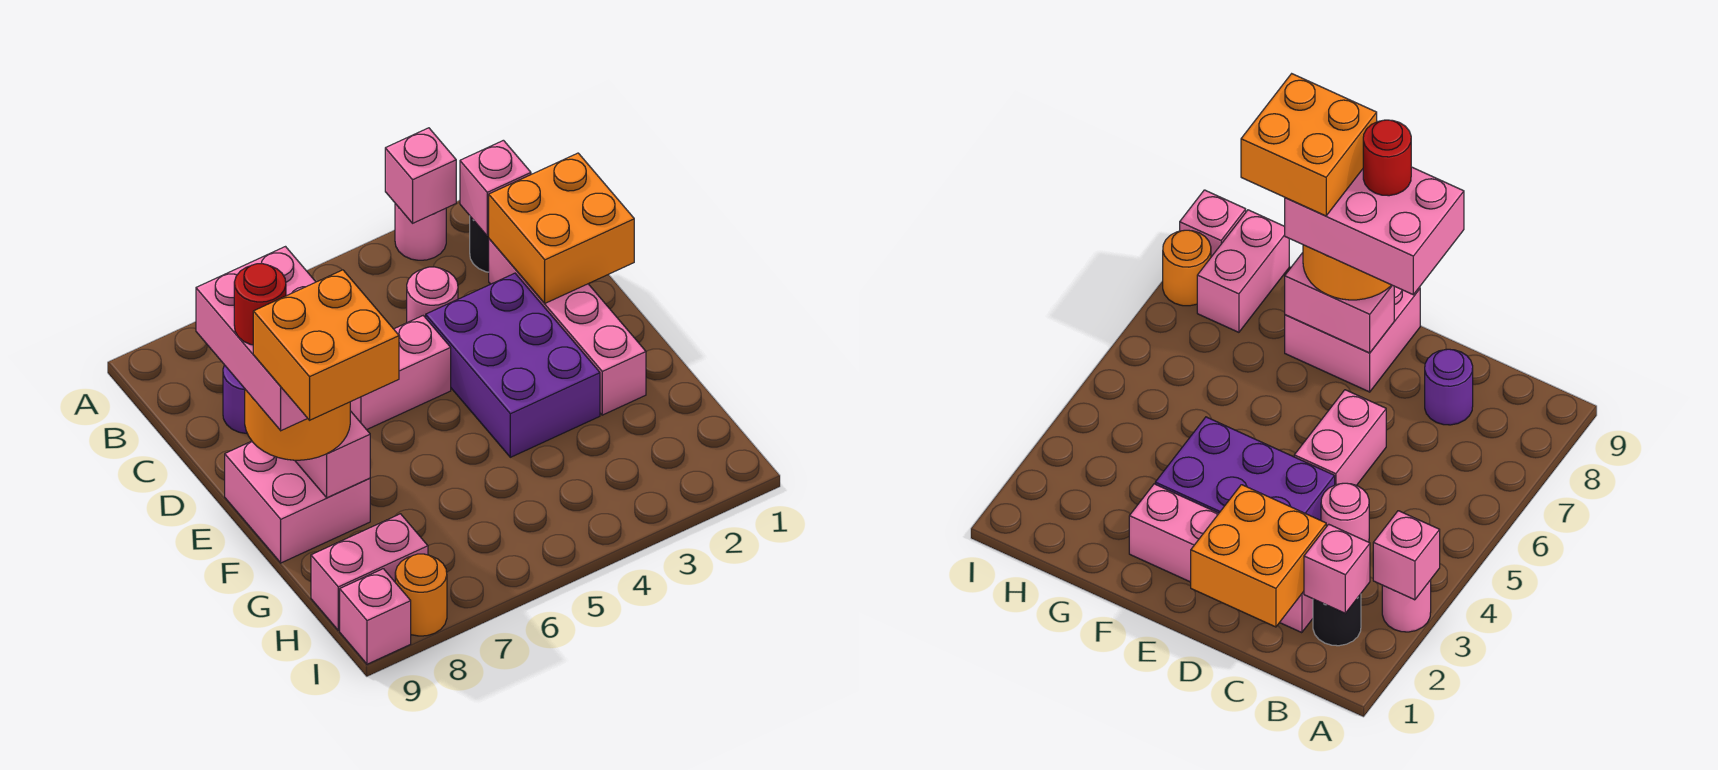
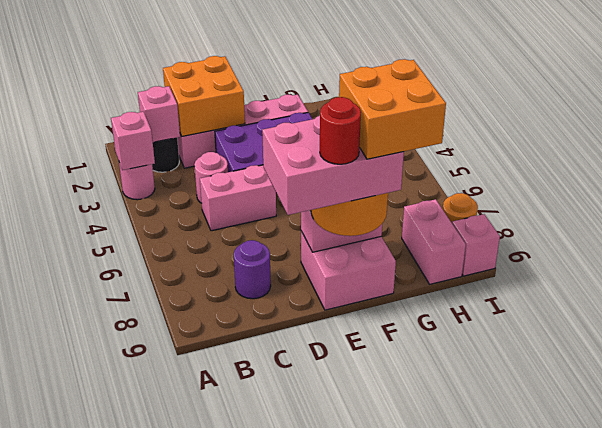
pink 1x2 brick [350,316,451,430] -> pink 1x2 brick turned to [200,165,276,231]

